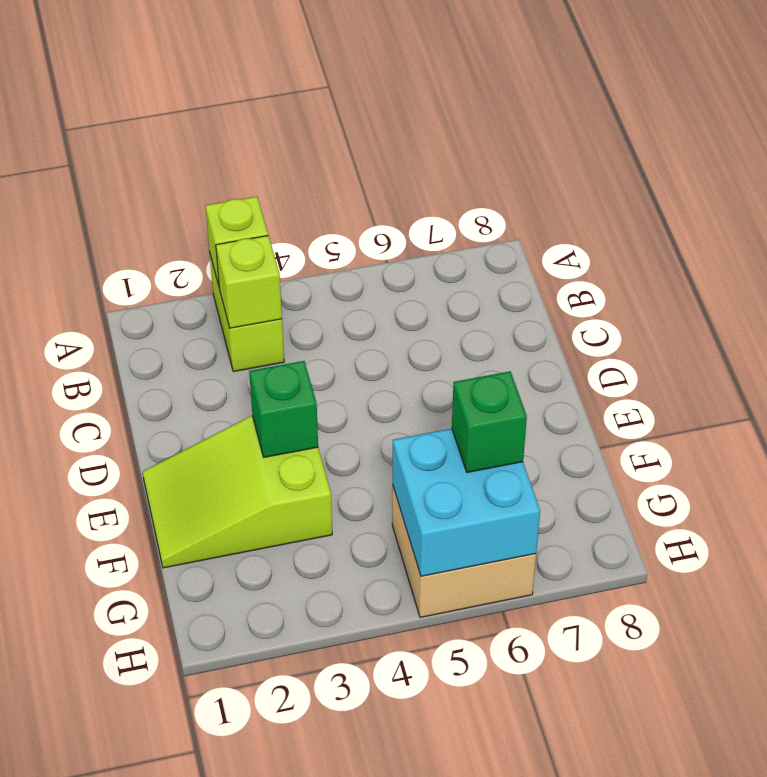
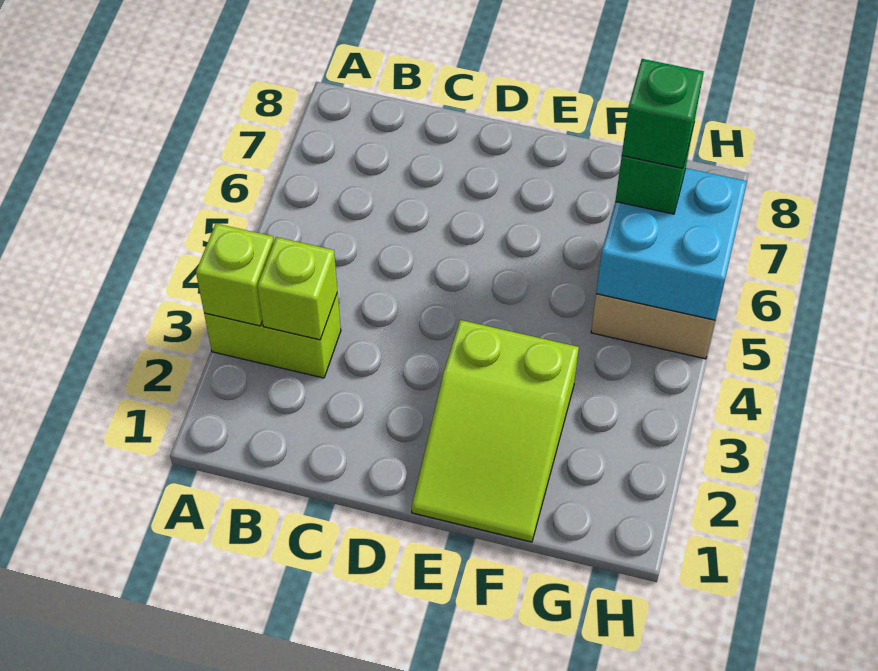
green 1x1 brick [249,361,318,457] -> green 1x1 brick moved to [622,59,704,168]

